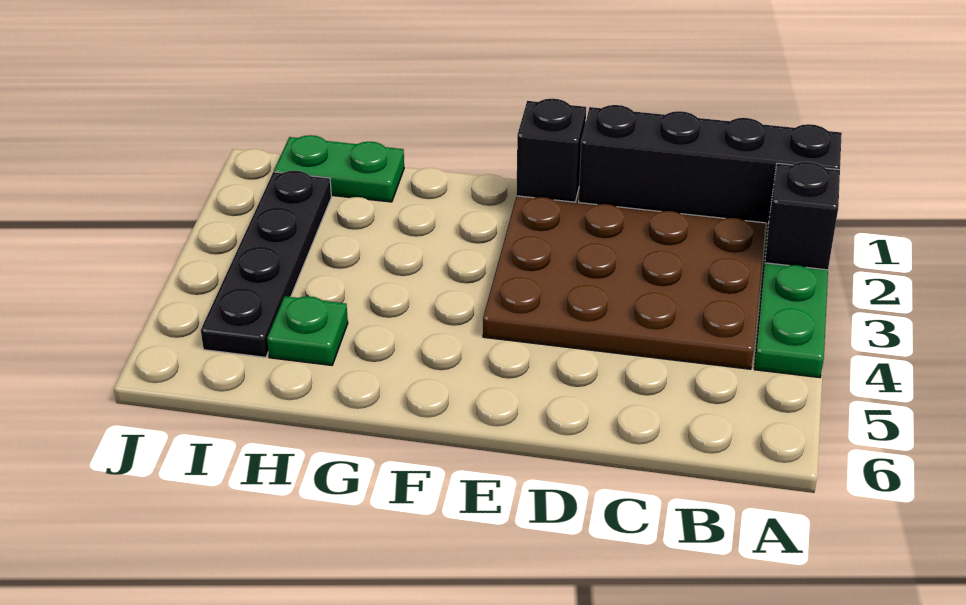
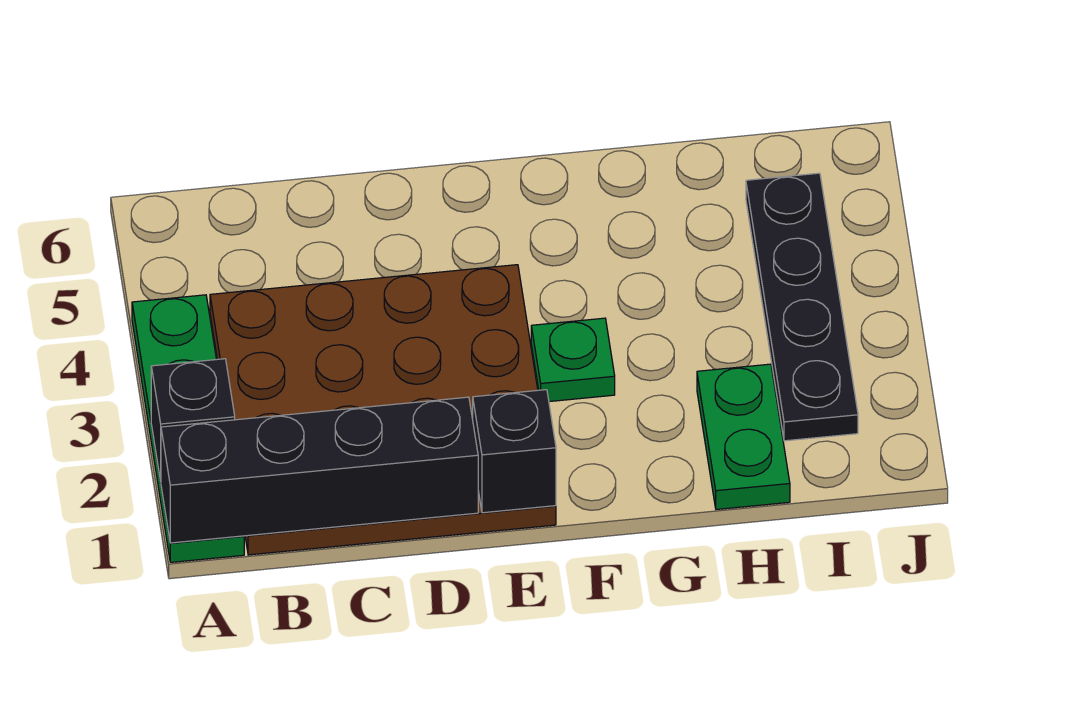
green 1x2 plate [274,135,404,202] -> green 1x2 plate turned to [697,364,790,509]
green 1x1 plate [267,296,348,365] -> green 1x1 plate moved to [531,318,615,402]

